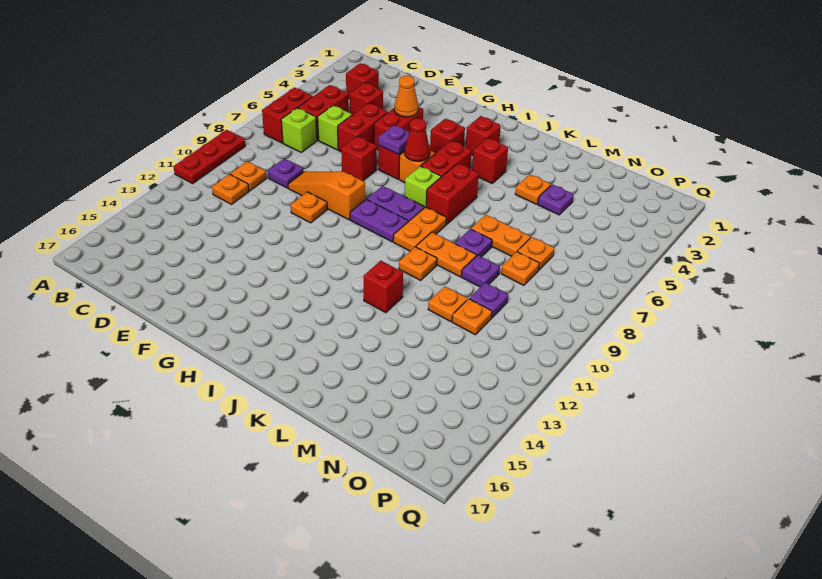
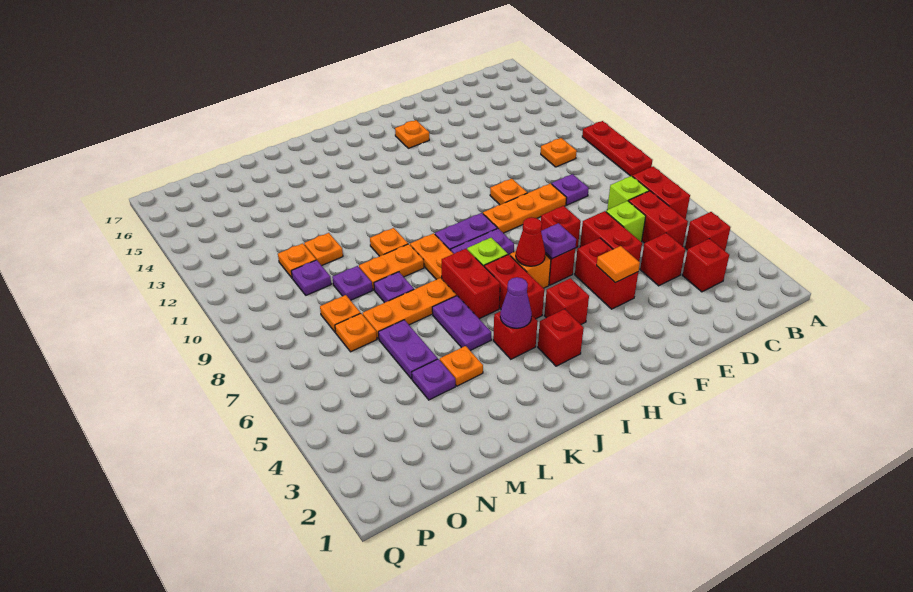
orange 1x1 plate [230,161,267,191] -> orange 1x1 plate moved to [395,120,429,148]
orange 1x3 slope [288,172,365,220] -> orange 1x3 plate [483,184,566,233]
orange 1x1 cone [394,76,419,117] -> orange 1x1 tile [597,246,640,283]
none -> purple 1x1 cone [500,277,532,328]
none -> purple 1x2 plate [432,296,491,351]
red 1x1 brick [363,261,403,313] -> red 1x1 brick moved to [685,212,731,251]
orange 1x2 plate [471,215,531,256] -> orange 1x3 plate [363,278,456,339]
none -> purple 1x2 plate [378,320,438,379]

